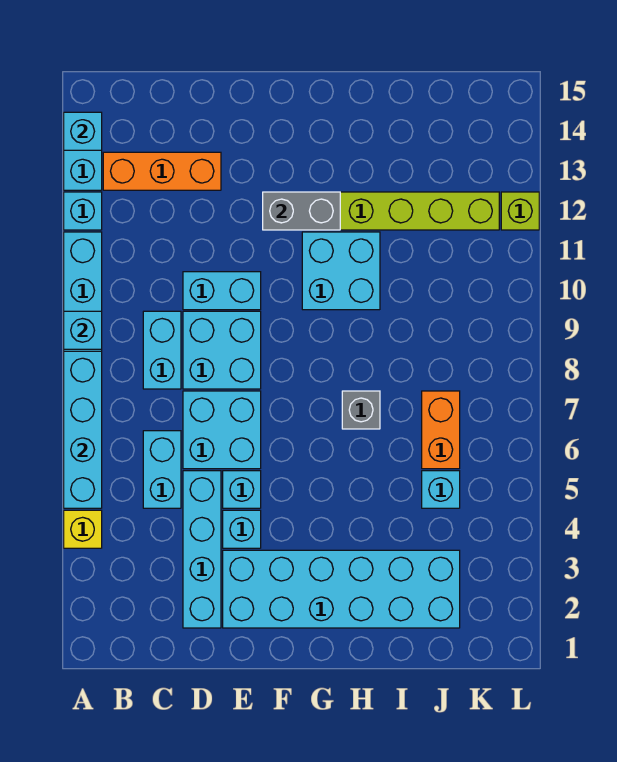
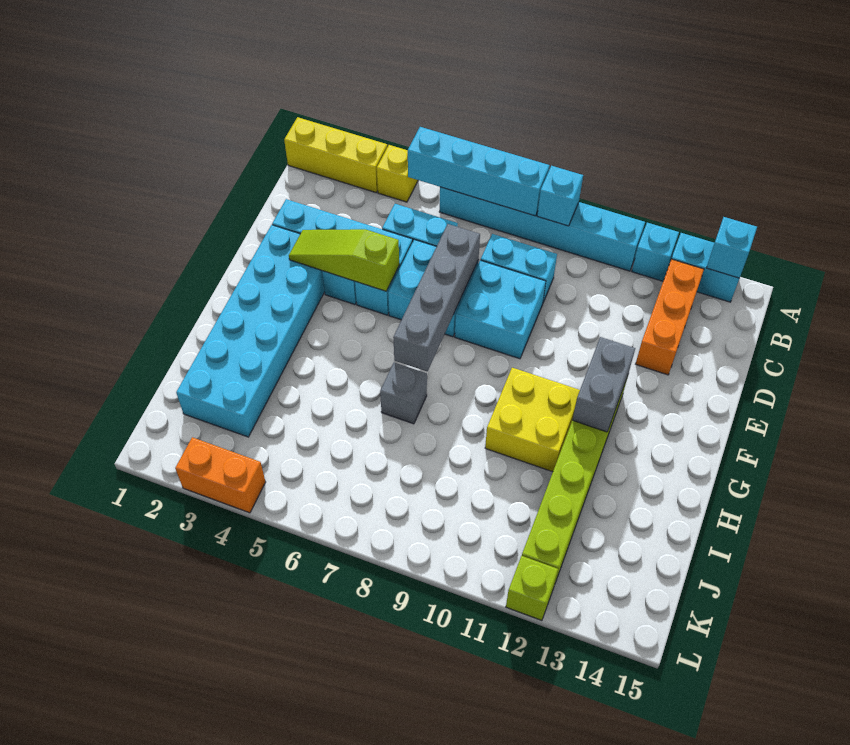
none -> yellow 1x3 brick [284,117,387,192]
none -> grey 1x4 brick [393,224,480,371]
cyan 1x2 brick [183,272,261,310] -> none
none -> lime 1x3 slope [289,229,399,291]
cyan 2x2 brick [302,232,380,310] -> yellow 2x2 brick [485,368,580,472]
cyan 1x1 brick [422,471,460,508] -> none
orange 1x2 brick [422,391,460,469] -> orange 1x2 brick moved to [175,437,266,513]

